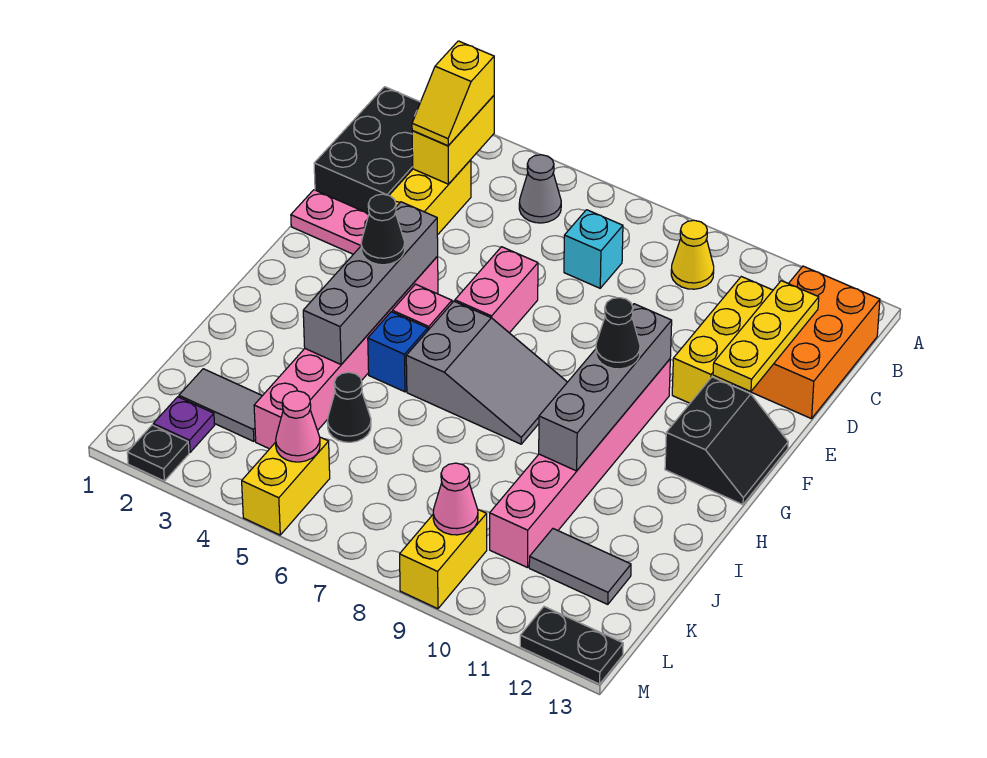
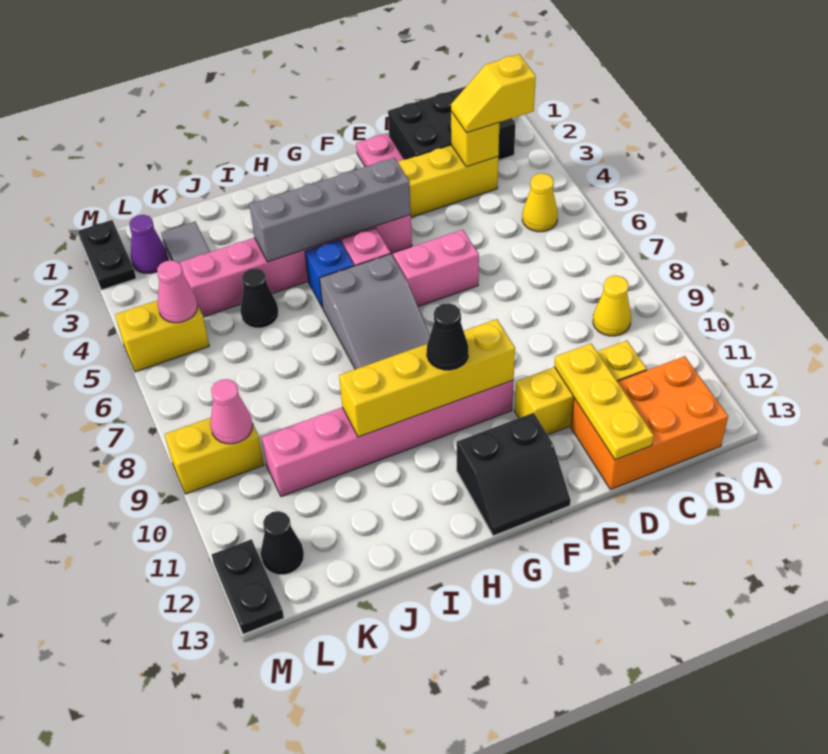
yellow 1x2 brick [412,96,494,184] -> yellow 1x1 brick [451,111,499,167]
grey 1x1 cone [519,155,561,223] -> yellow 1x1 cone [522,173,558,232]
cyan 1x1 brick [564,210,623,288] -> none
yellow 1x3 plate [713,281,819,392] -> yellow 1x3 plate turned to [554,344,654,460]
grey 1x4 brick [539,304,672,471] -> yellow 1x4 brick [339,319,515,437]
black 1x1 cone [361,194,405,265] -> black 1x1 cone moved to [261,511,304,575]
grey 1x2 tile [529,529,631,604] -> none
purple 1x1 plate [153,397,215,452] -> purple 1x1 cone [130,215,168,274]
black 1x1 plate [127,425,189,481] -> black 1x2 plate [78,220,136,290]

